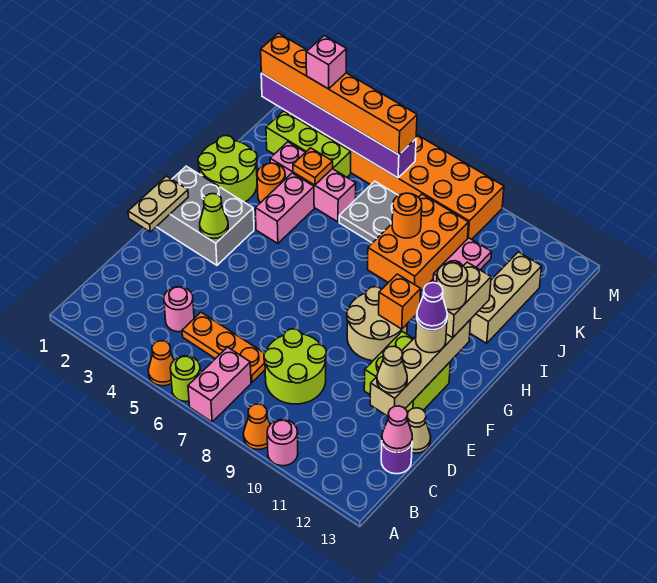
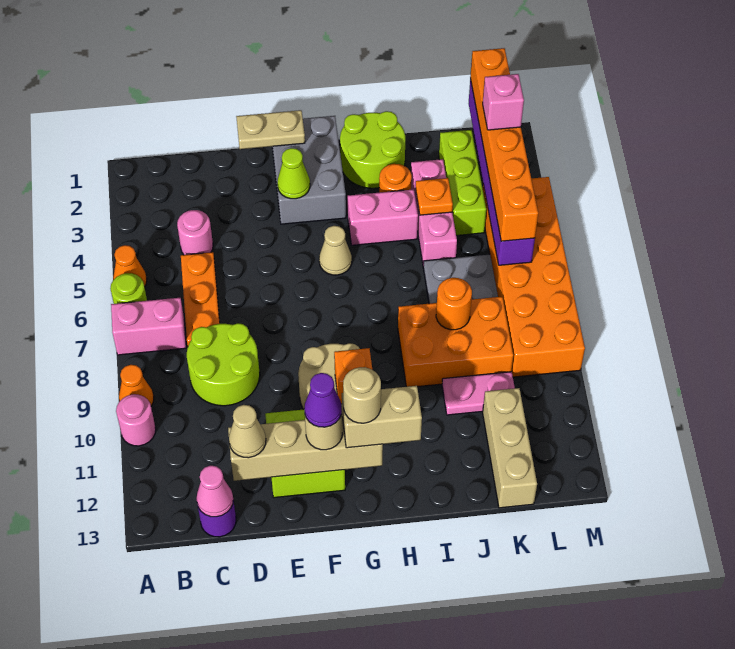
tan 1x1 cone [407,408,431,453] -> tan 1x1 cone moved to [319,226,352,275]
tan 1x3 brick [470,252,542,343] -> tan 1x3 brick turned to [483,388,537,508]

